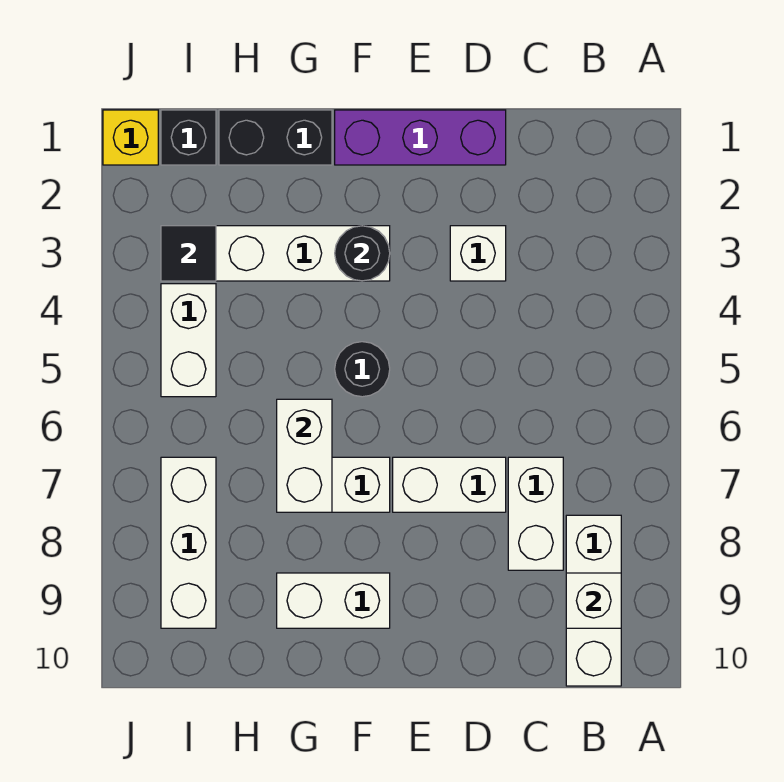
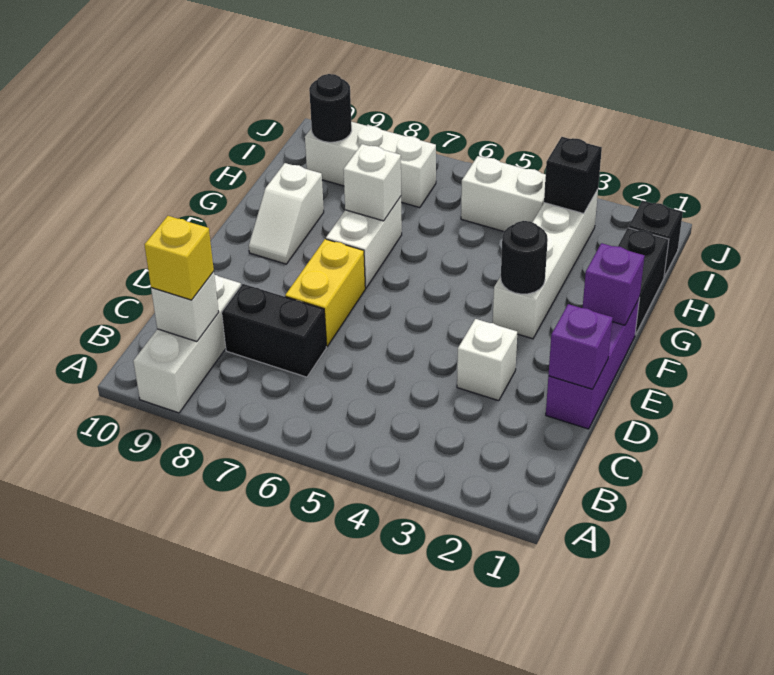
white 1x3 brick [566,515,621,686] -> white 1x3 brick turned to [133,275,241,413]
white 1x2 brick [508,457,563,570] -> black 1x2 brick [222,284,326,377]
none -> purple 1x1 brick [548,304,613,389]
white 1x2 brick [393,457,506,512] -> yellow 1x2 brick [285,239,365,346]
none -> purple 1x1 brick [583,243,644,325]
black 1x1 round brick [335,342,390,397] -> black 1x1 round brick moved to [309,74,352,142]
white 1x2 brick [277,573,390,628] -> white 1x2 slope [249,163,324,264]
white 1x2 brick [277,399,332,512] -> white 1x1 brick [343,144,401,221]
black 1x1 tile [161,226,216,281] -> black 1x1 brick [544,137,602,214]
yellow 1x1 brick [103,110,158,165] -> yellow 1x1 brick moved to [145,216,214,300]

